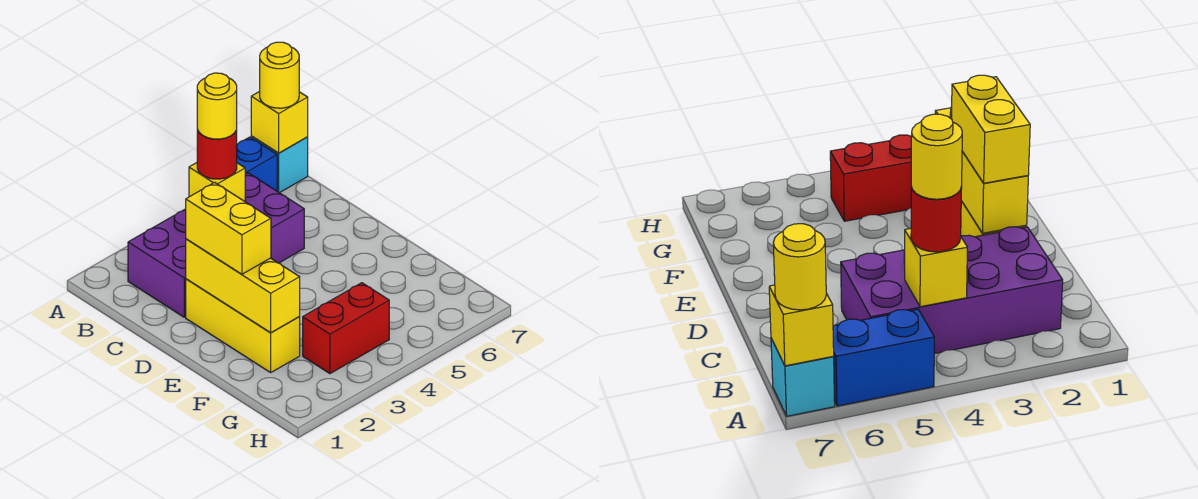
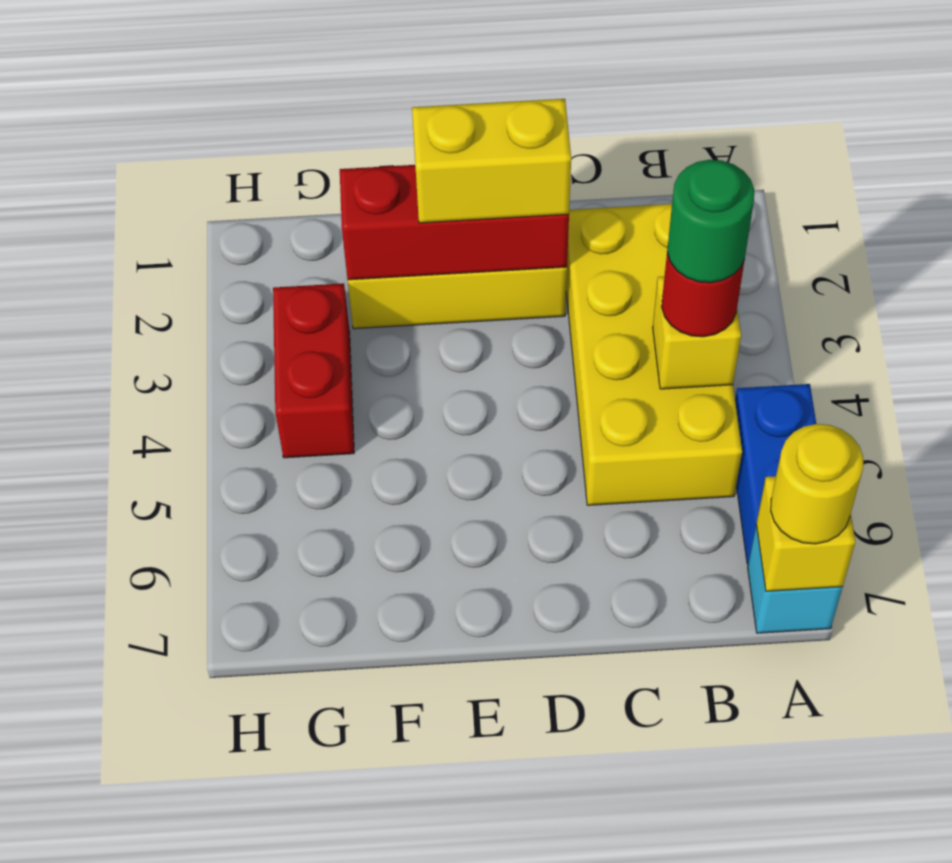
purple 2x4 brick [128,173,304,317] -> yellow 2x4 brick [566,204,742,505]
yellow 1x1 round brick [197,73,237,139] -> green 1x1 round brick [667,160,754,283]
yellow 1x3 brick [186,239,300,333] -> red 1x3 brick [340,165,569,280]

